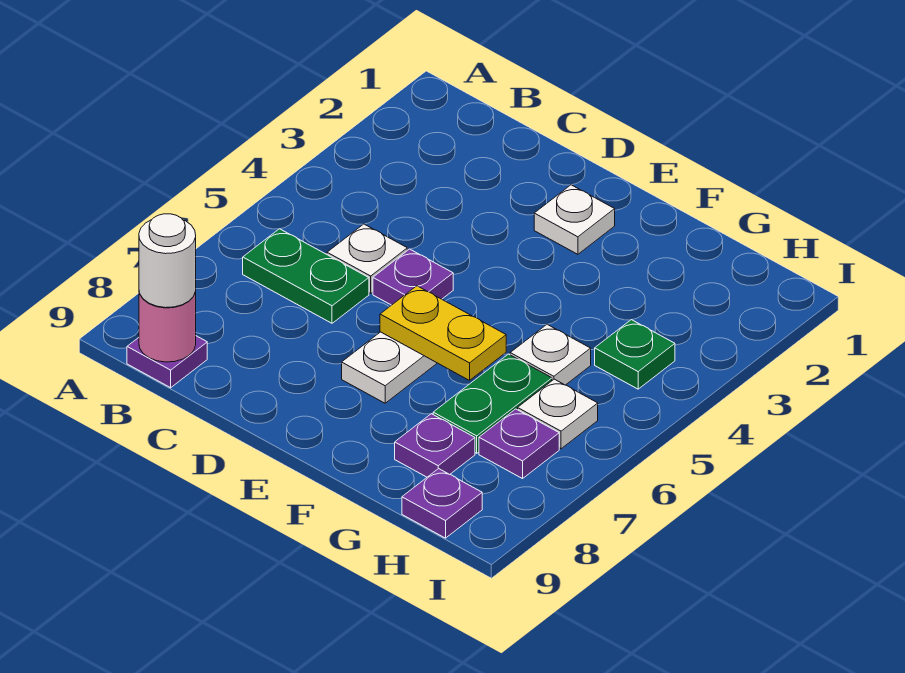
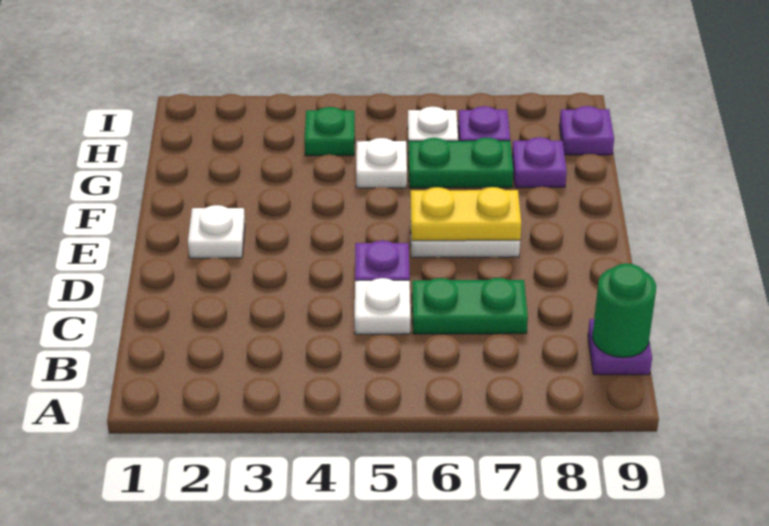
green 1x2 plate [243,229,369,323] -> green 1x2 plate turned to [412,278,528,334]
pink 1x1 round brick [139,292,196,362] -> green 1x1 round brick [592,263,656,358]
white 1x1 round brick [139,214,196,308] -> none
yellow 1x2 plate [380,286,506,380] -> yellow 1x2 plate turned to [410,187,521,241]

